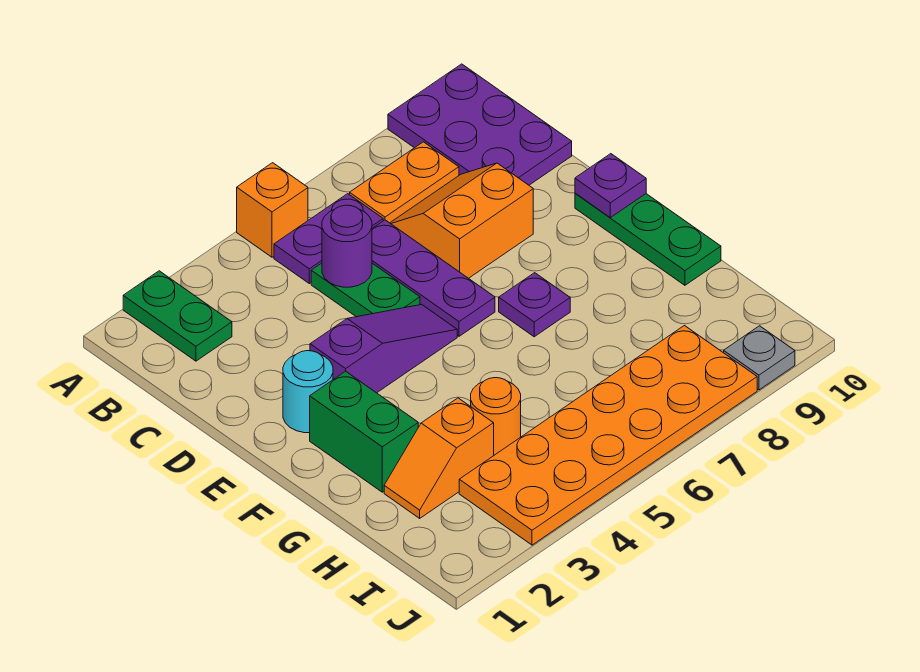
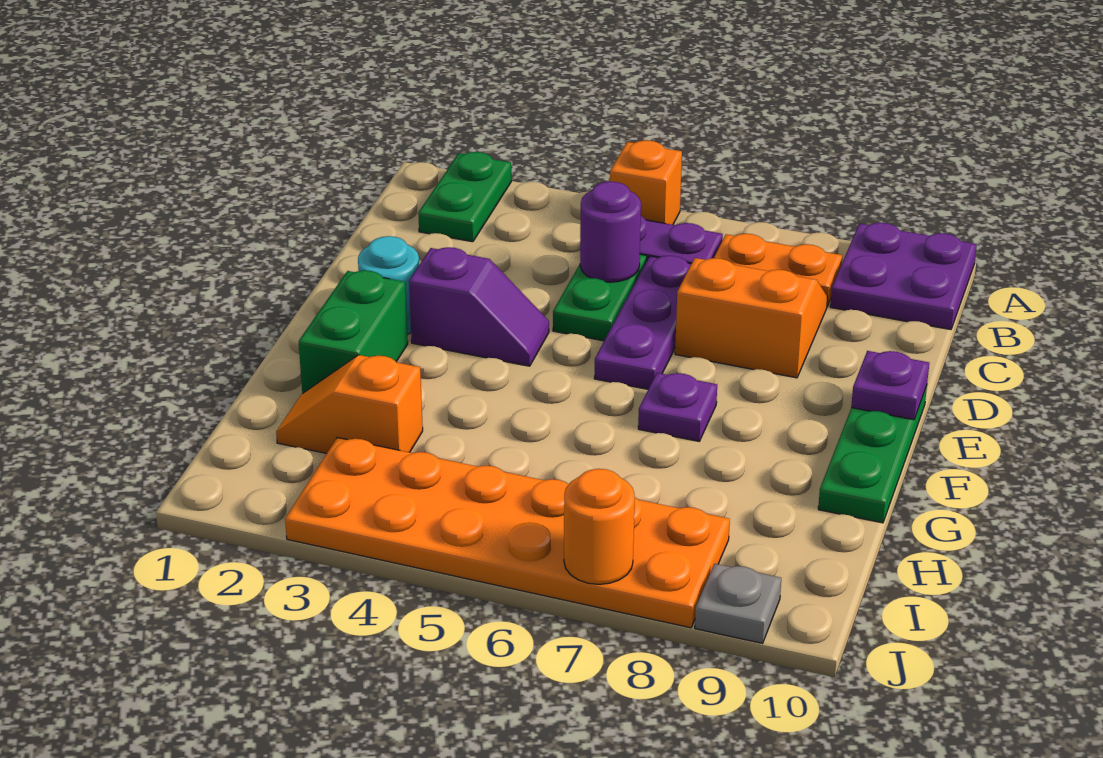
purple 2x3 plate [388,64,572,185] -> purple 2x2 plate [830,223,977,330]
purple 1x3 slope [310,305,457,393] -> purple 1x2 slope [409,247,549,366]
orange 1x1 round brick [471,378,521,455] -> orange 1x1 round brick moved to [564,469,635,584]

